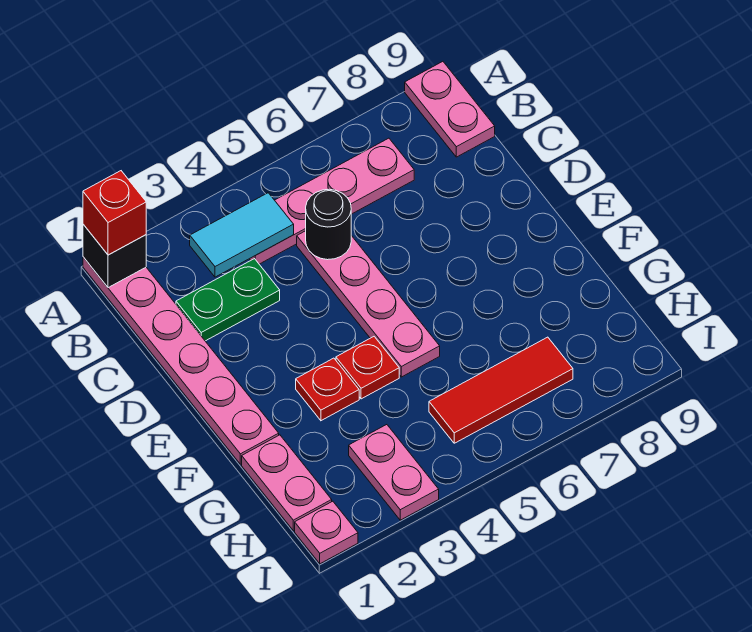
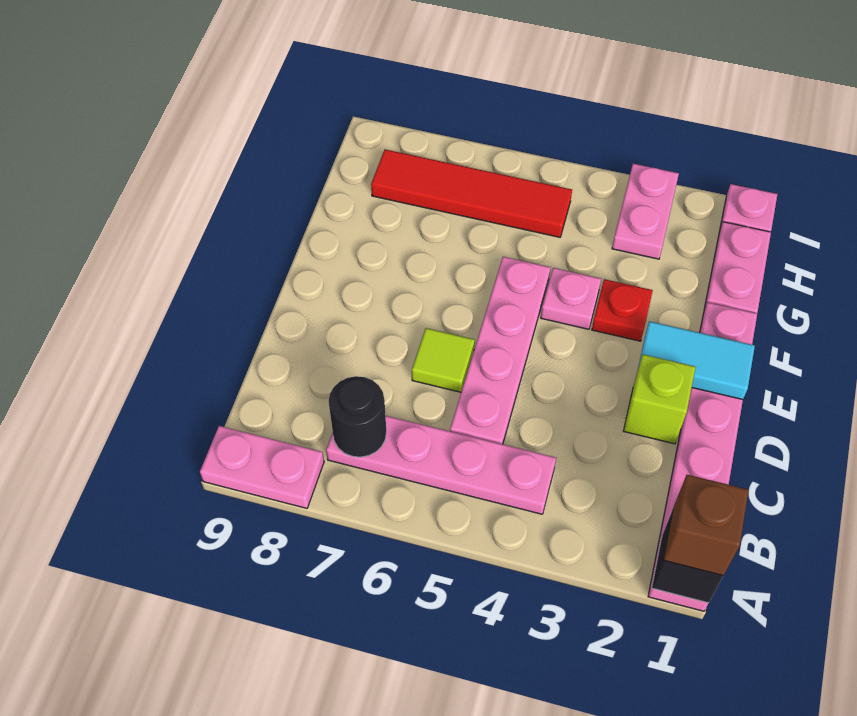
red 1x1 brick [83,171,146,255] -> brown 1x1 brick [664,475,749,576]
pink 1x2 plate [405,62,495,157] -> pink 1x2 plate turned to [200,426,324,508]
cyan 1x2 tile [190,193,294,277] -> cyan 1x2 tile moved to [638,321,755,399]
green 1x2 plate [176,259,280,341] -> none
black 1x1 round brick [306,189,351,260] -> black 1x1 round brick moved to [328,376,386,457]
none -> lime 1x1 brick [624,354,695,444]
none -> lime 1x1 tile [412,328,475,392]
red 1x1 plate [336,337,399,399] -> pink 1x1 plate [541,268,601,329]
red 1x3 tile [429,337,573,443] -> red 1x4 tile [371,149,572,237]

